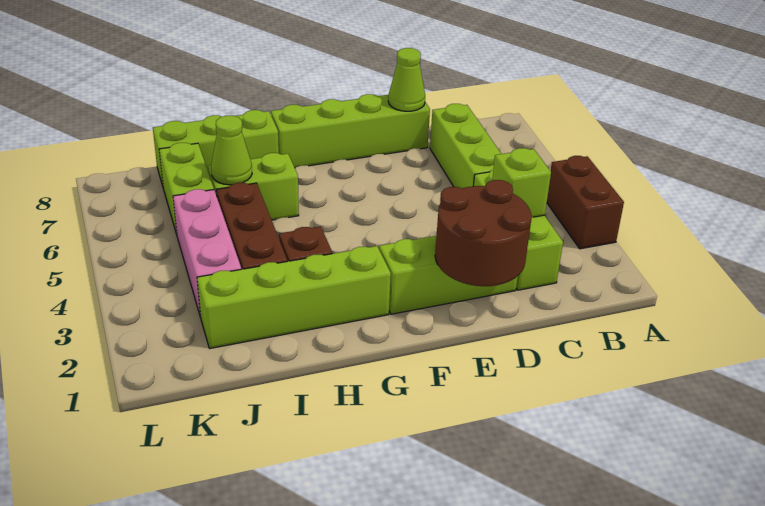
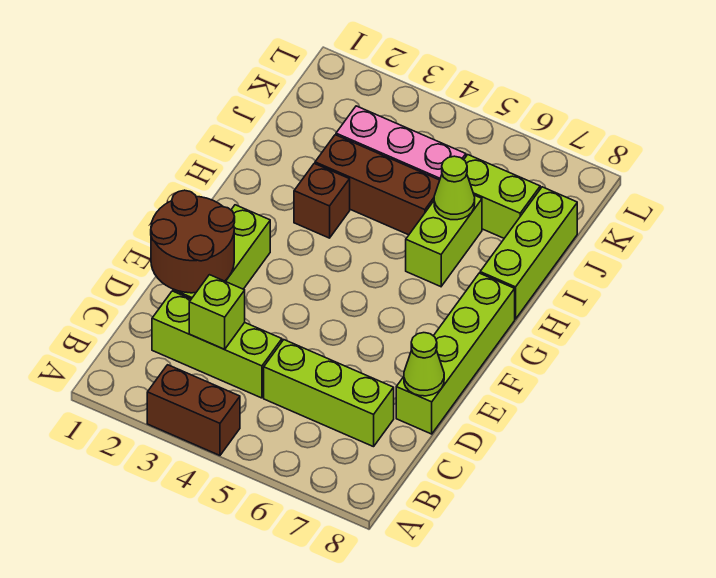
lime 1x4 brick [197,246,391,348] -> none

